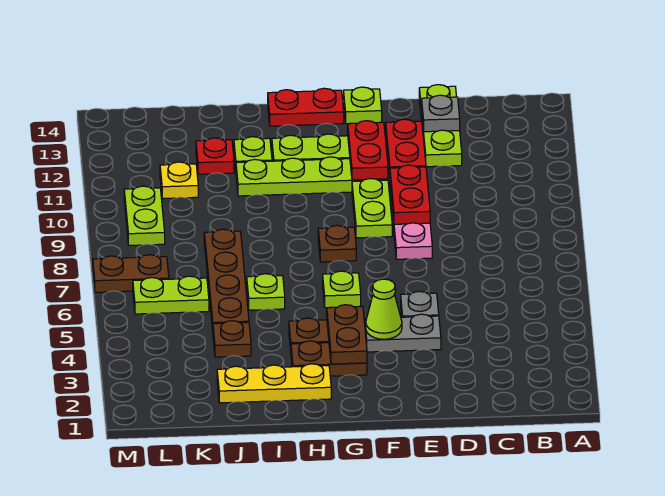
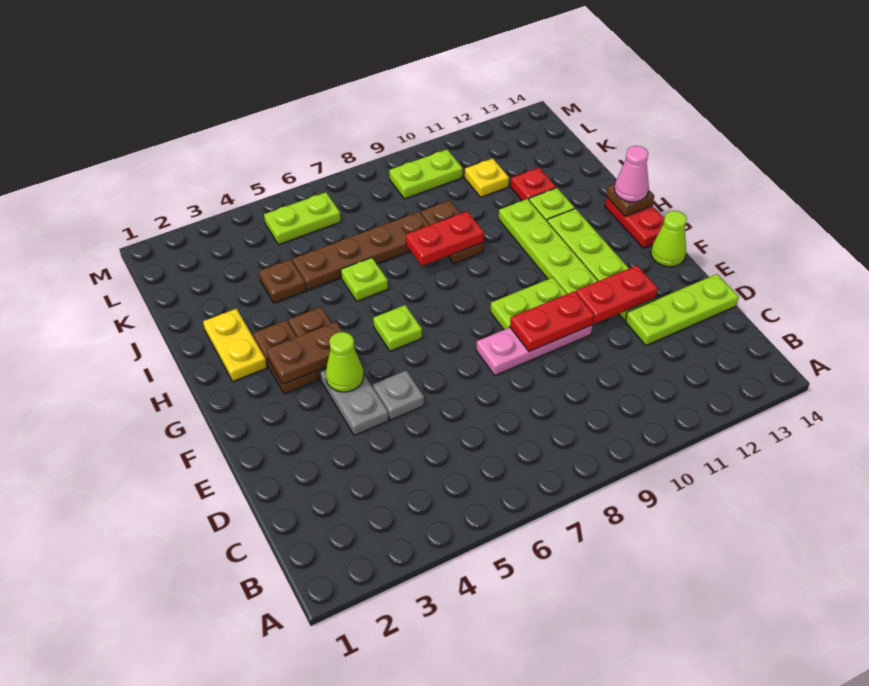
grey 1x1 plate [422,95,460,132] -> none
red 1x2 plate [348,121,388,180] -> red 1x2 plate moved to [406,211,484,266]
lime 1x1 plate [344,87,382,124] -> lime 1x1 cone [651,211,687,267]
brown 1x1 plate [318,225,356,262] -> brown 1x1 plate moved to [606,184,654,216]
yellow 1x3 plate [217,364,331,403] -> yellow 1x2 plate [203,309,267,381]
none -> pink 1x1 cone [614,146,649,202]
lime 1x2 plate [133,276,209,314] -> lime 1x2 plate turned to [264,192,341,245]
brown 1x2 plate [93,255,169,292] -> brown 1x2 plate moved to [421,201,484,264]

